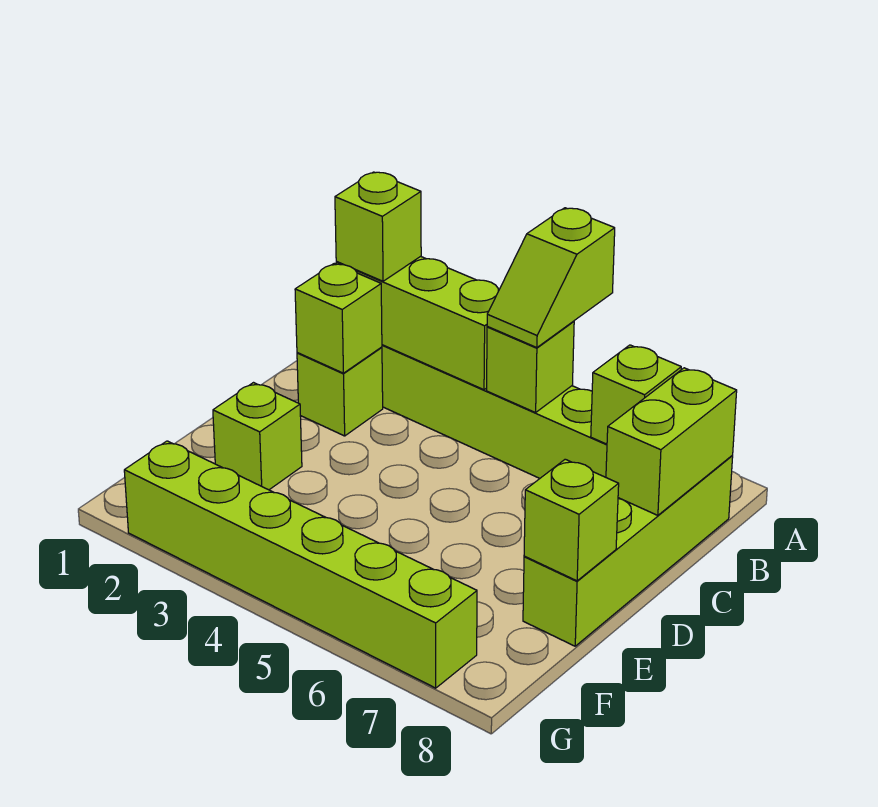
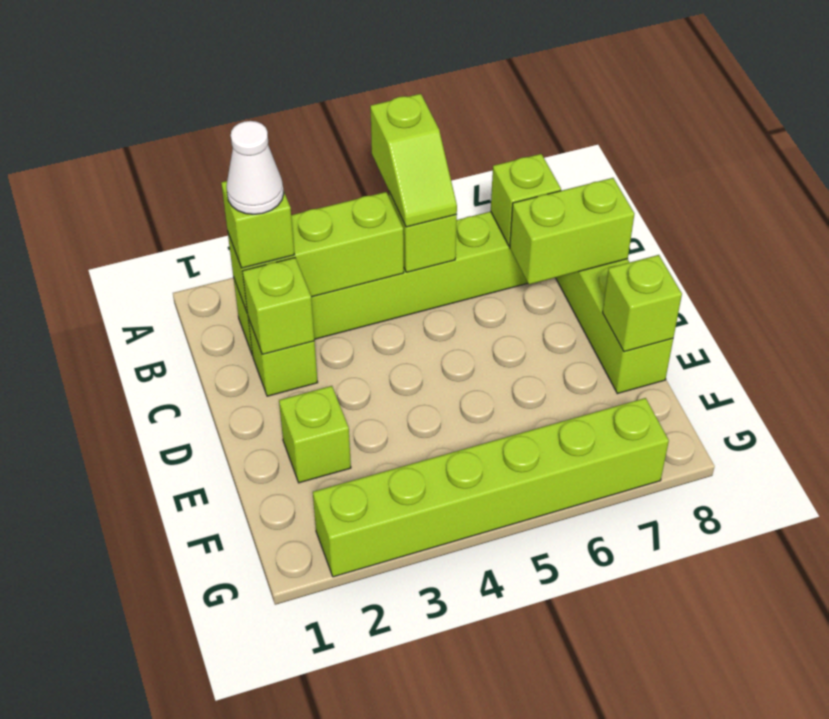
none -> white 1x1 cone [226,121,284,214]
lime 1x2 brick [606,368,737,515] -> lime 1x2 brick turned to [510,178,634,284]

